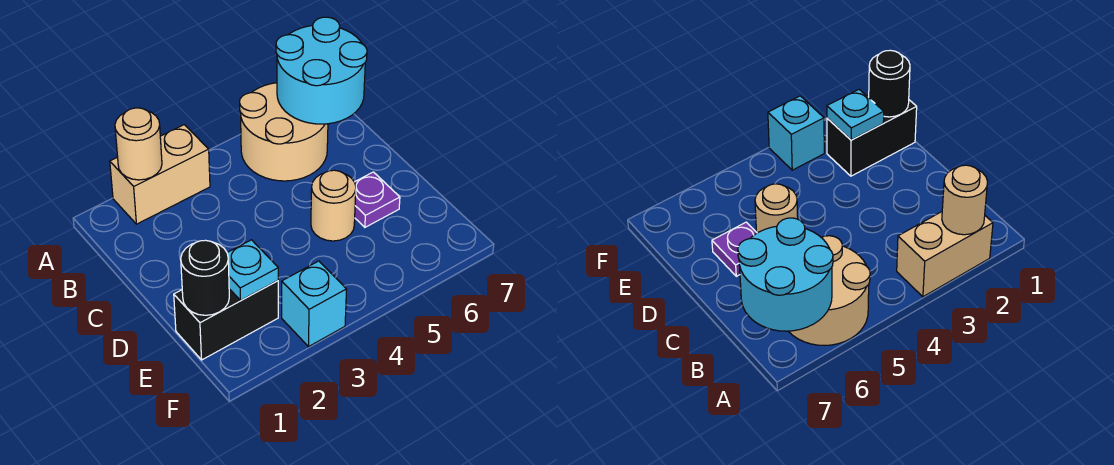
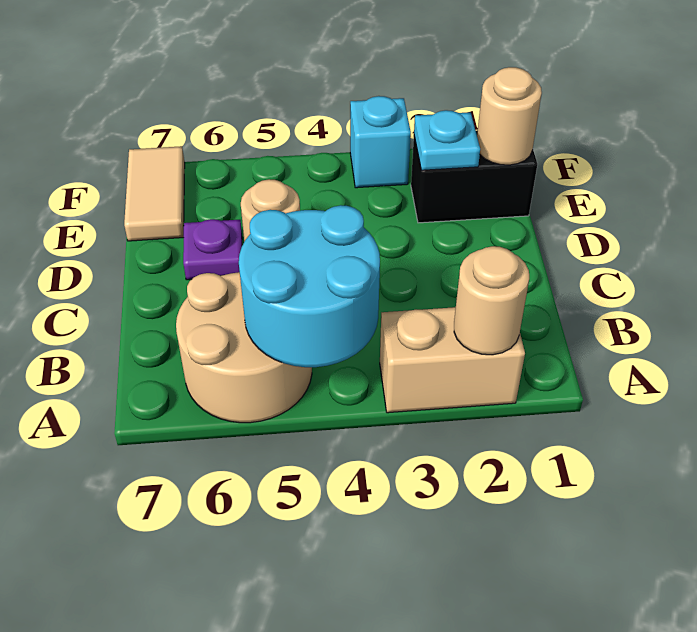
cyan 2x2 round brick [276,17,367,124] -> cyan 2x2 round brick moved to [239,205,380,367]
black 1x1 round brick [181,240,229,315] -> tan 1x1 round brick [477,67,542,165]
none -> tan 1x2 tile [124,146,185,241]

